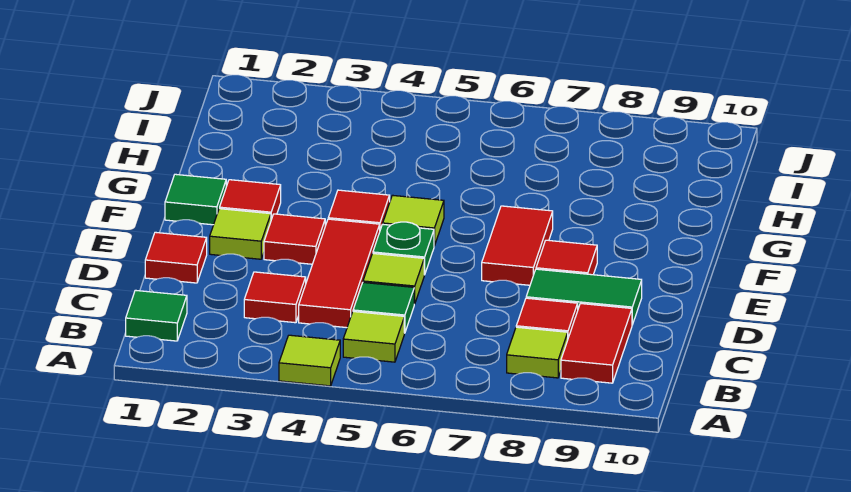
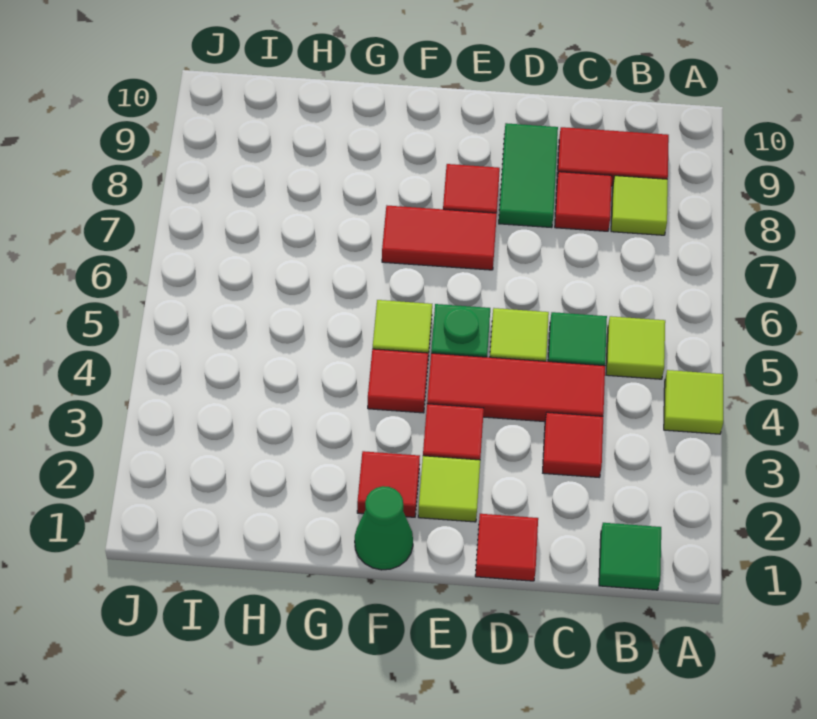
green 1x1 tile [165,174,226,225] -> green 1x1 cone [355,486,413,570]

